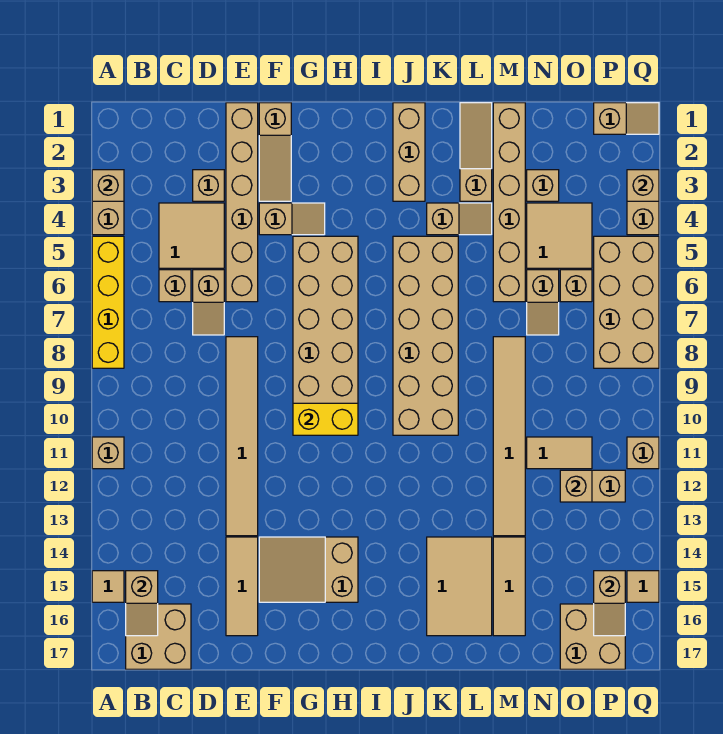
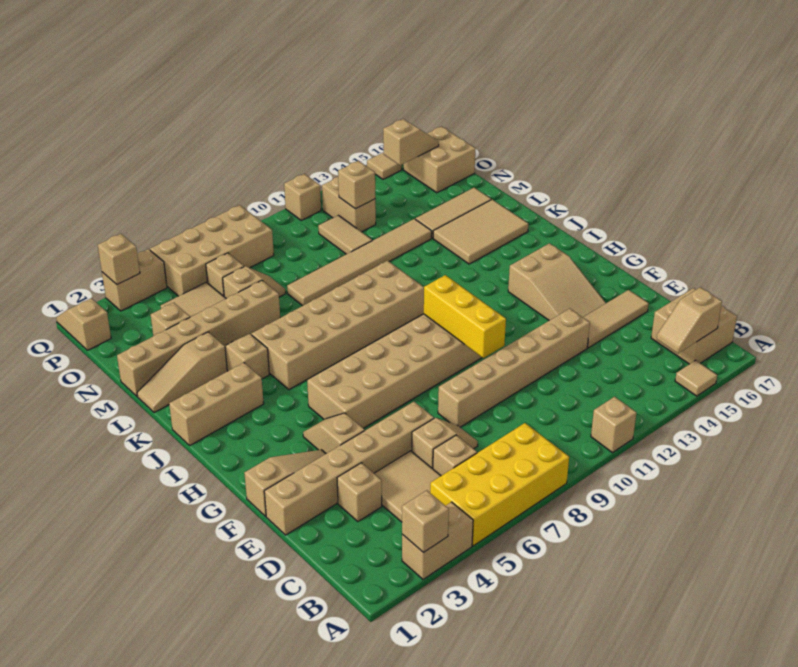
yellow 1x4 brick [92,236,124,368] -> yellow 2x4 brick [430,423,569,546]
tan 1x2 slope [126,571,158,636] -> tan 1x2 slope turned to [657,287,722,354]
tan 1x6 tile [226,337,258,536] -> tan 1x6 brick [438,309,590,427]
yellow 1x2 brick [293,403,358,435] -> yellow 1x3 brick [424,275,506,358]

